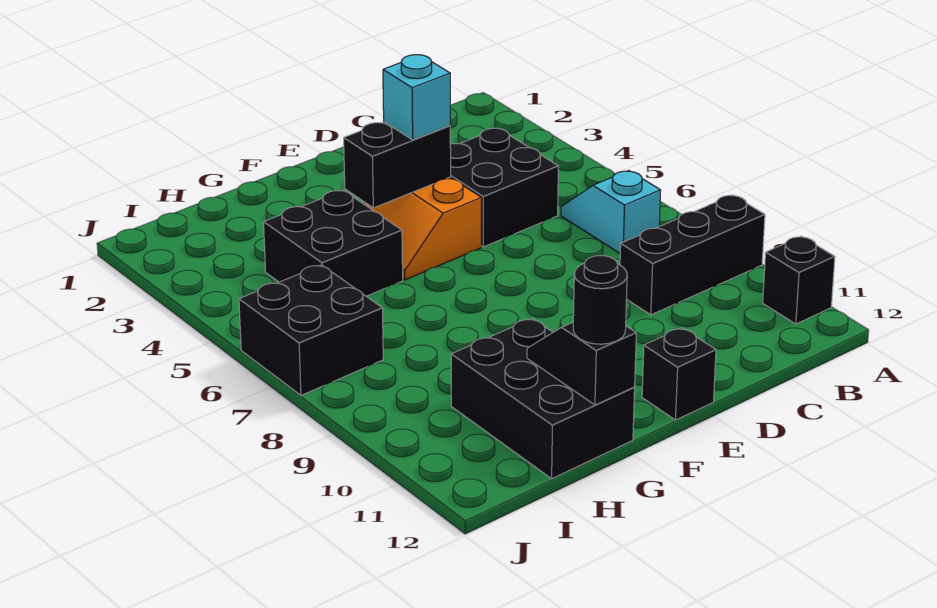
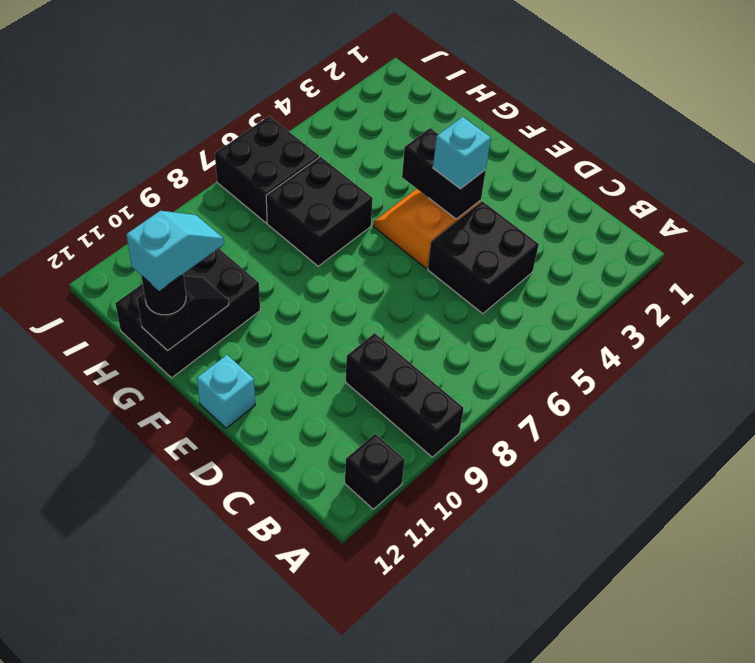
cyan 1x2 slope [561,171,661,253] -> cyan 1x2 slope moved to [126,211,224,291]
black 1x1 brick [642,328,716,420] -> cyan 1x1 brick [197,355,255,428]
black 2x2 brick [264,190,403,296] -> black 2x2 brick moved to [266,157,373,266]

